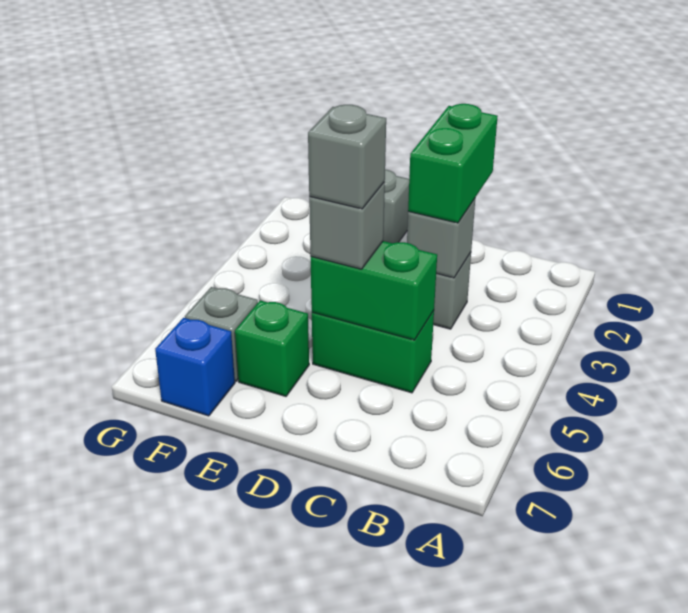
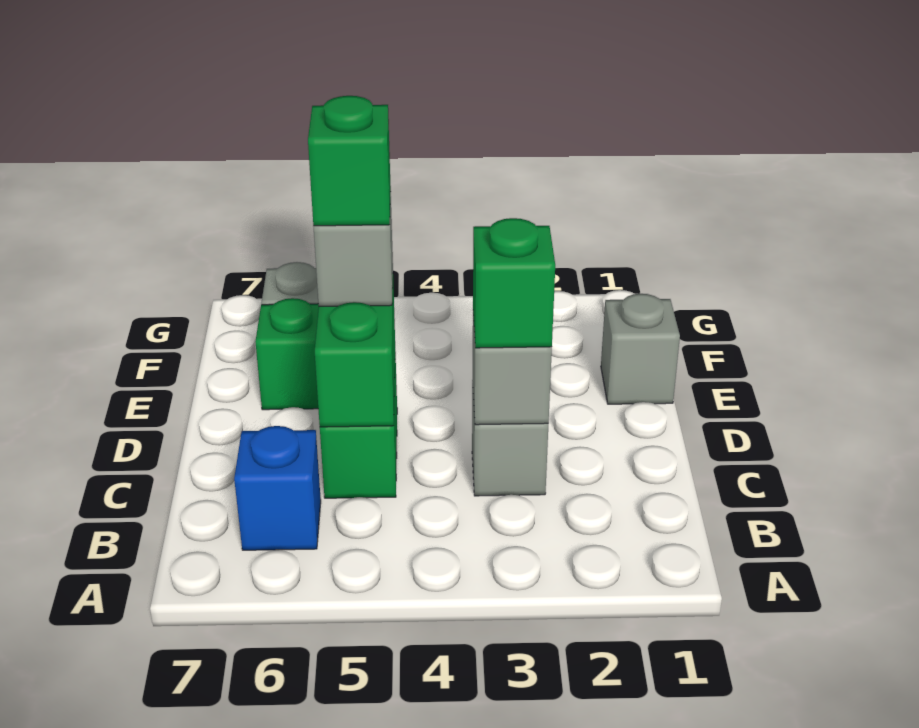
green 1x2 brick [408,104,498,223] -> green 1x1 brick [473,218,555,348]
grey 1x1 brick [308,105,386,209] -> green 1x1 brick [308,96,391,226]
blue 1x1 brick [155,318,235,416] -> blue 1x1 brick moved to [234,426,321,550]

